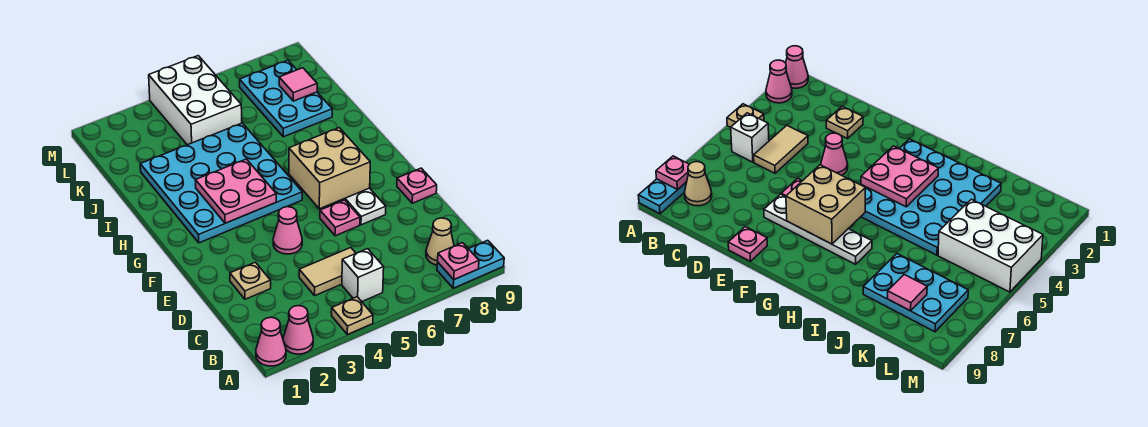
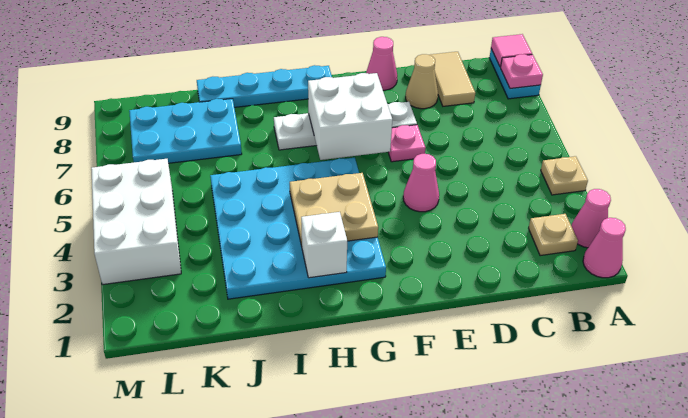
white 1x1 brick [342,249,384,302] -> white 1x1 brick moved to [301,212,347,278]
tan 1x1 cone [426,218,454,265] -> tan 1x1 cone moved to [406,54,438,109]
tan 1x2 tile [299,248,356,295] -> tan 1x2 tile moved to [430,52,475,106]
tan 1x1 plate [230,262,271,299] -> tan 1x1 plate moved to [529,214,578,256]
pink 1x1 plate [397,168,437,203] -> pink 1x1 cone [366,37,397,90]
tan 2x2 brick [289,128,370,209] -> white 2x2 brick [308,73,392,160]
pink 2x2 plate [195,159,276,223] -> tan 2x2 plate [290,173,378,246]
none -> cyan 1x4 plate [197,65,332,107]
white 2x3 brick [149,56,242,145] -> white 2x3 brick turned to [91,159,181,285]
pink 1x1 tile [279,68,317,101] -> pink 1x1 tile moved to [491,34,532,67]

